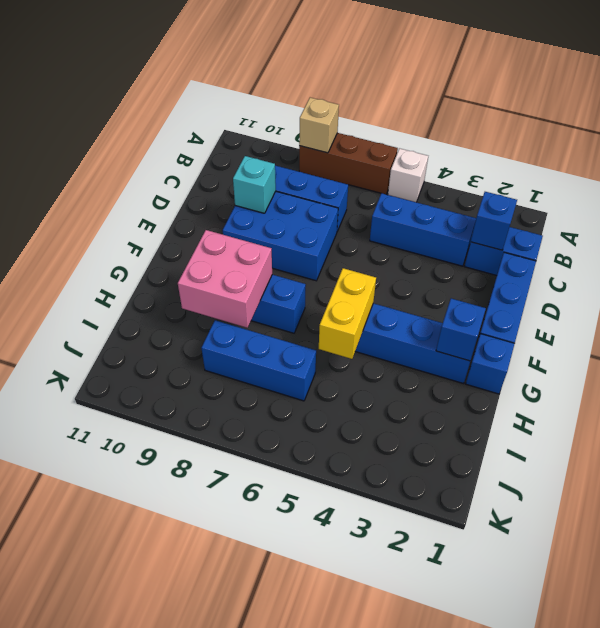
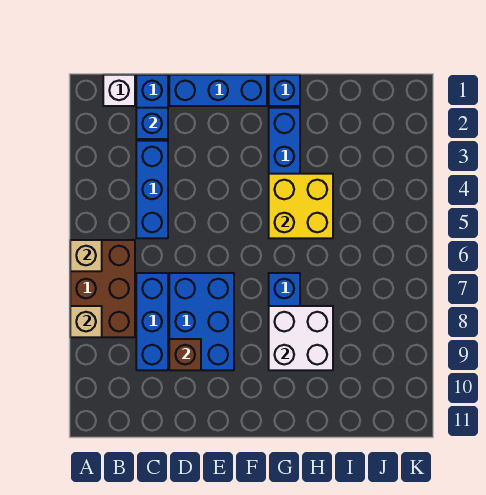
white 1x1 brick [388,148,428,202] -> white 1x1 brick moved to [103,75,135,106]
brown 1x3 brick [299,133,398,194] -> brown 2x3 brick [70,240,135,337]
none -> tan 1x1 brick [70,240,102,271]
cyan 1x1 brick [233,156,276,213] -> brown 1x1 brick [169,339,201,370]
blue 1x1 brick [436,298,486,361] -> none
yellow 1x2 brick [319,268,376,359] -> yellow 2x2 brick [269,174,333,238]
pink 2x2 brick [178,230,272,328] -> white 2x2 brick [269,306,333,370]
blue 1x3 brick [201,320,316,401] -> none

